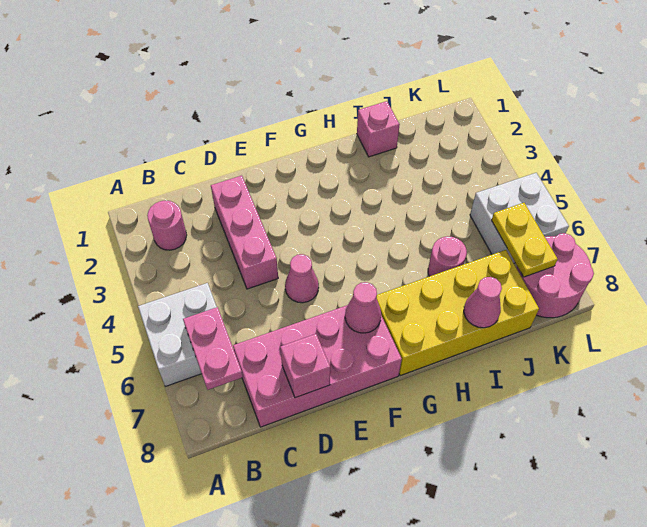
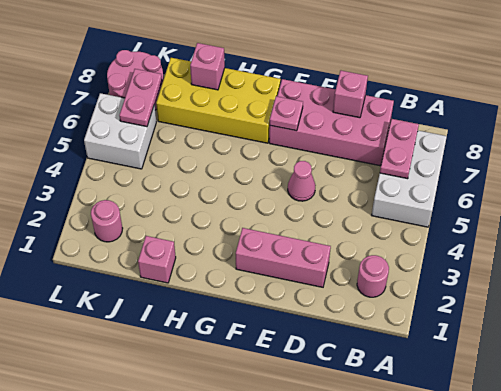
white 2x2 brick [138,283,217,386] -> white 2x3 brick [372,131,447,227]
pink 1x3 brick [211,176,278,289] -> pink 1x3 brick turned to [236,228,331,287]
pink 1x1 cone [345,282,381,333] -> pink 1x1 plate [270,96,303,131]
pink 1x1 round brick [428,236,467,276] -> pink 1x1 round brick moved to [91,200,123,242]
pink 1x1 cone [464,277,502,328] -> pink 1x1 brick [190,43,225,90]
yellow 1x2 plate [492,203,557,277] -> pink 1x2 plate [119,69,162,127]

